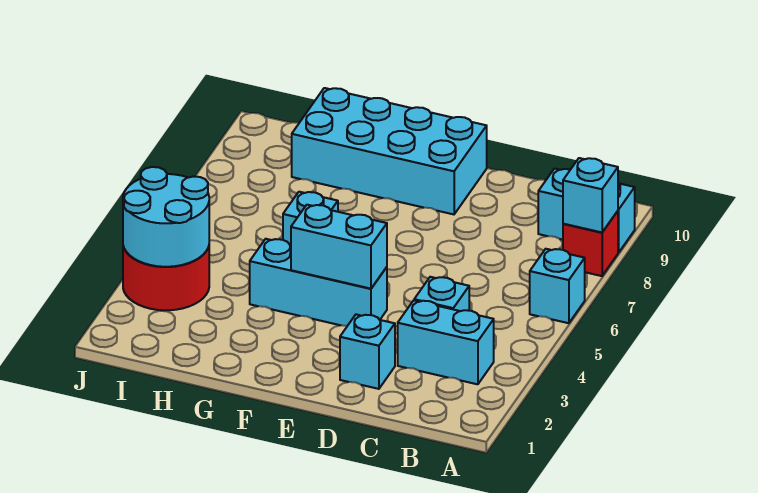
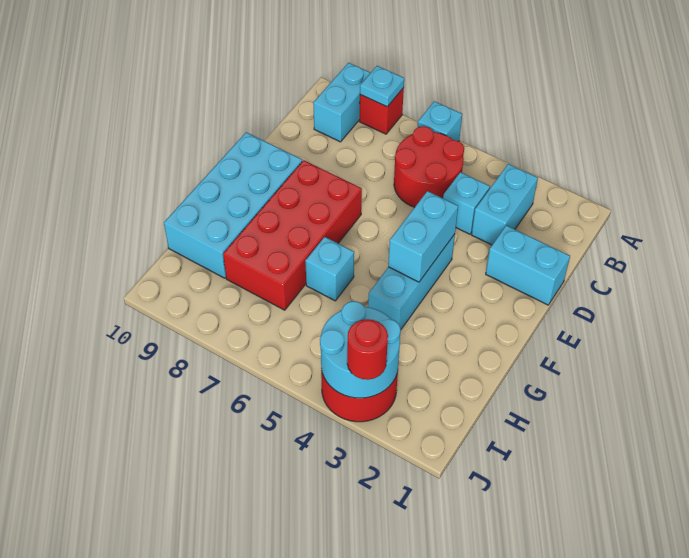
cyan 1x1 brick [563,158,618,232] -> cyan 1x1 plate [360,66,404,107]
none -> red 2x2 round brick [394,126,464,207]
cyan 1x1 brick [340,314,395,389] -> cyan 1x2 brick [486,225,570,305]
none -> red 2x4 brick [223,160,362,310]
none -> red 1x1 round brick [347,319,388,380]

